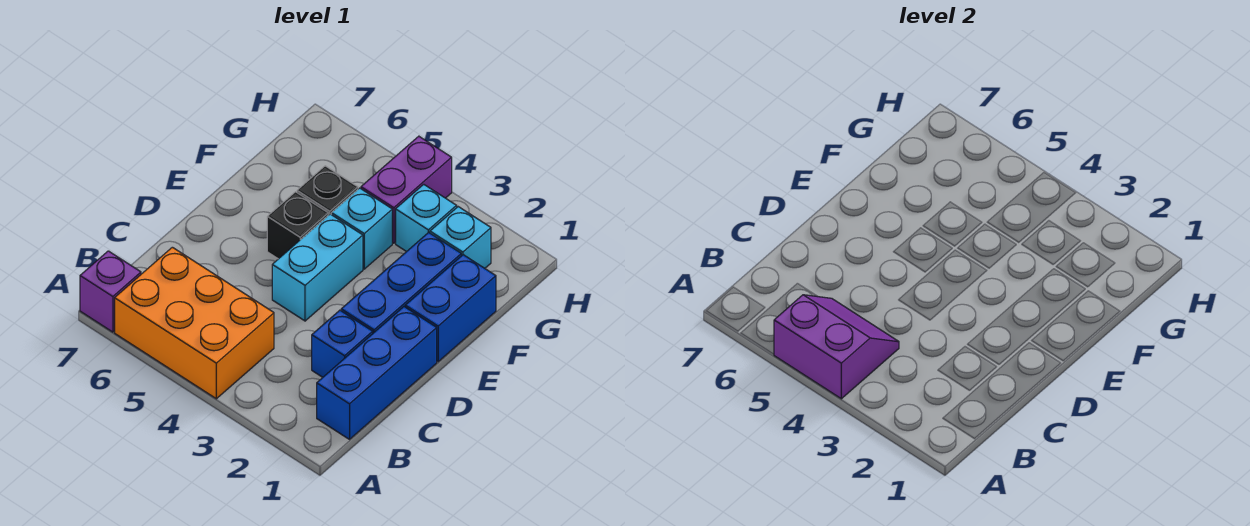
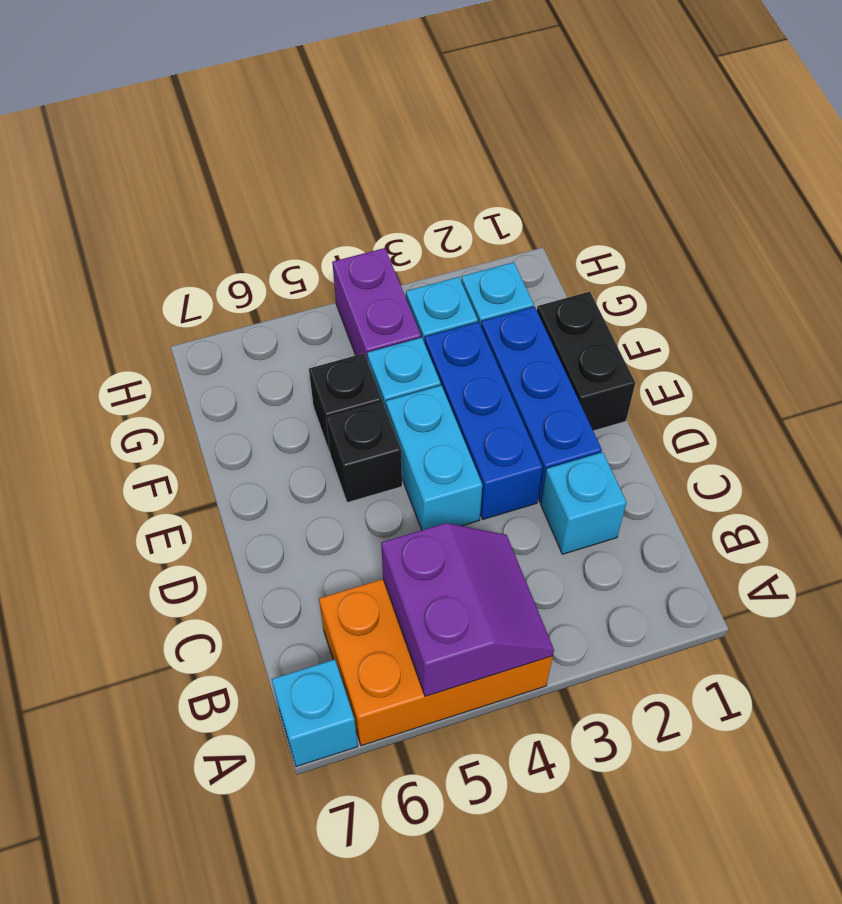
purple 2x2 slope [774,295,899,399] -> purple 2x2 slope turned to [381,523,554,696]
purple 1x1 brick [80,251,141,332] -> cyan 1x1 brick [272,660,358,767]
blue 1x3 brick [317,307,437,439] -> blue 1x3 brick moved to [425,322,543,519]
blue 1x1 brick [312,310,373,377] -> cyan 1x1 brick [541,452,627,554]
blue 1x2 brick [405,255,496,362] -> black 1x2 brick [537,292,635,431]

